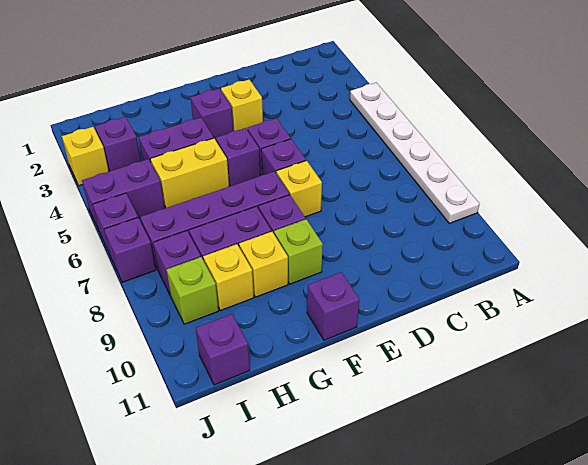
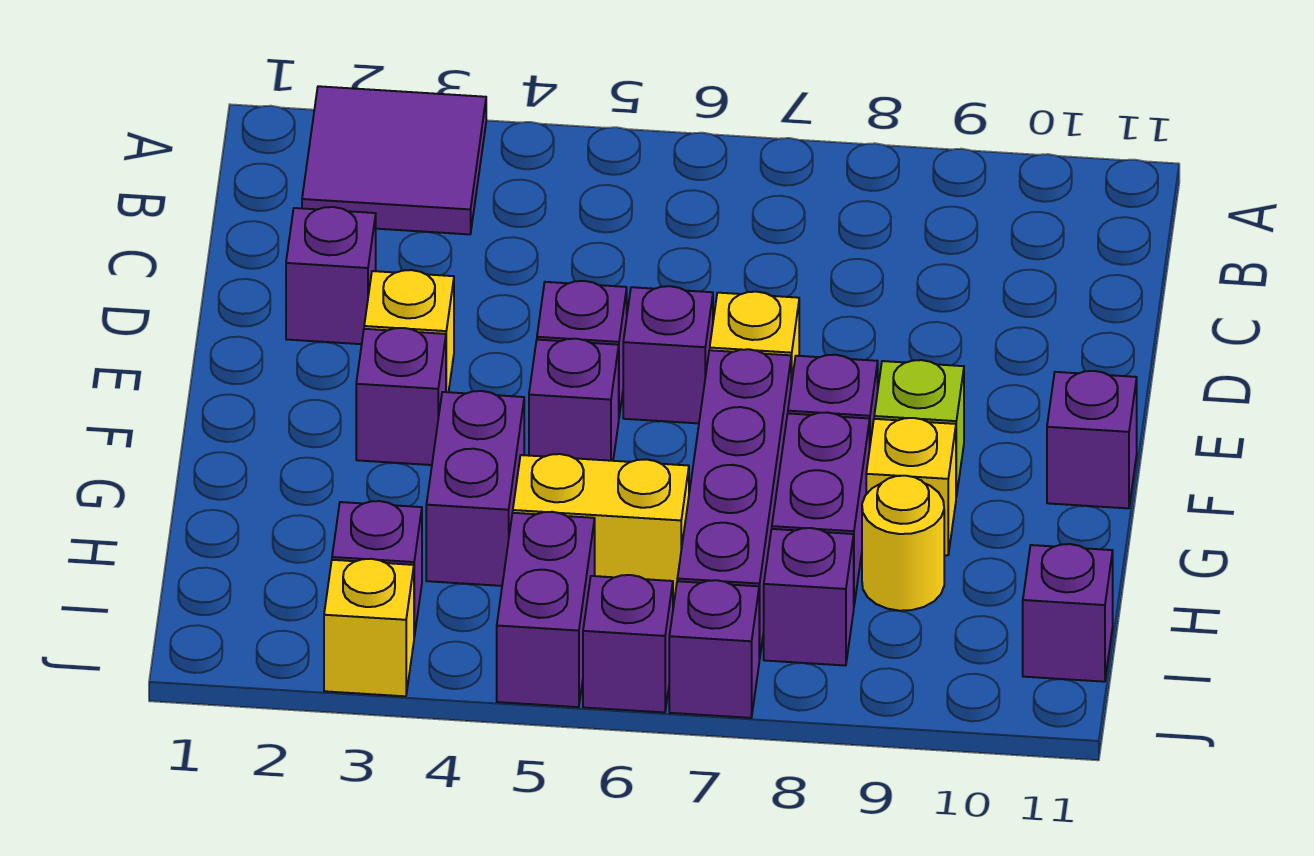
none -> purple 2x2 tile [302,86,486,234]
white 1x6 plate [350,83,479,223] -> none
none -> purple 1x1 brick [286,207,376,344]
yellow 1x2 brick [150,138,229,208] -> yellow 1x2 brick turned to [513,454,689,597]
yellow 1x1 brick [203,244,254,311] -> yellow 1x1 round brick [862,476,944,611]
lime 1x1 brick [167,257,218,324] -> none

